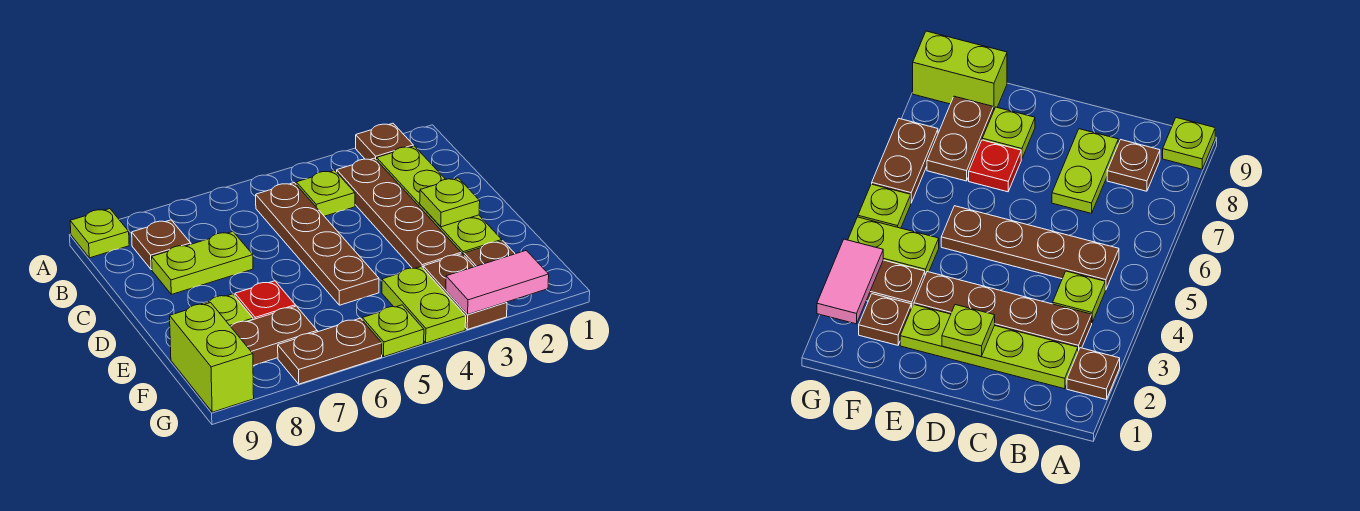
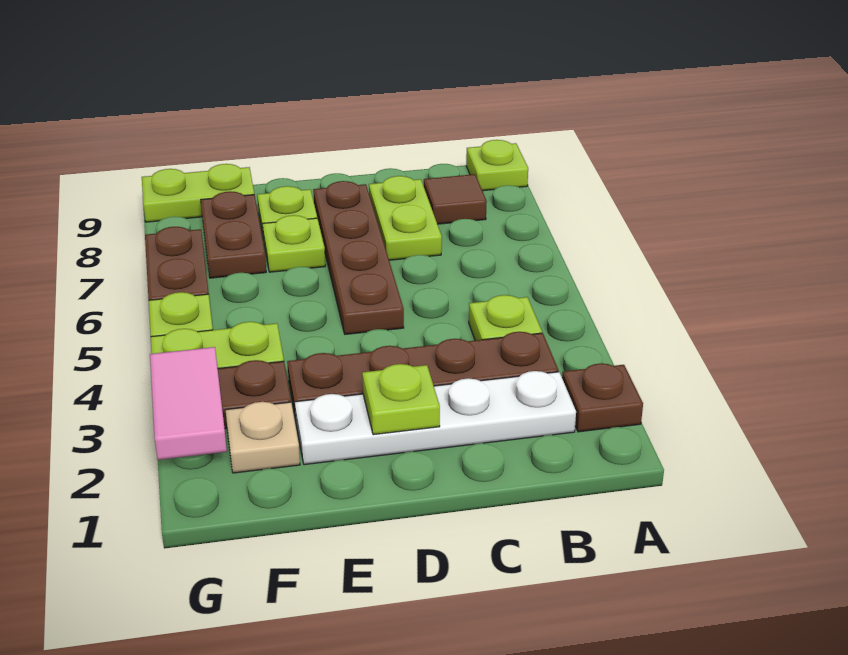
lime 1x4 plate [377,146,502,255] -> white 1x4 plate [295,371,576,465]
brown 1x4 plate [256,183,379,305] -> brown 1x4 plate turned to [313,181,404,334]
brown 1x1 plate [132,220,191,270] -> brown 1x1 tile [424,174,487,224]
red 1x1 plate [235,281,295,320] -> lime 1x1 plate [263,215,325,272]
brown 1x1 plate [464,241,515,267] -> tan 1x1 plate [226,402,300,473]
lime 1x2 brick [170,303,254,412] -> lime 1x2 plate [142,164,254,222]

